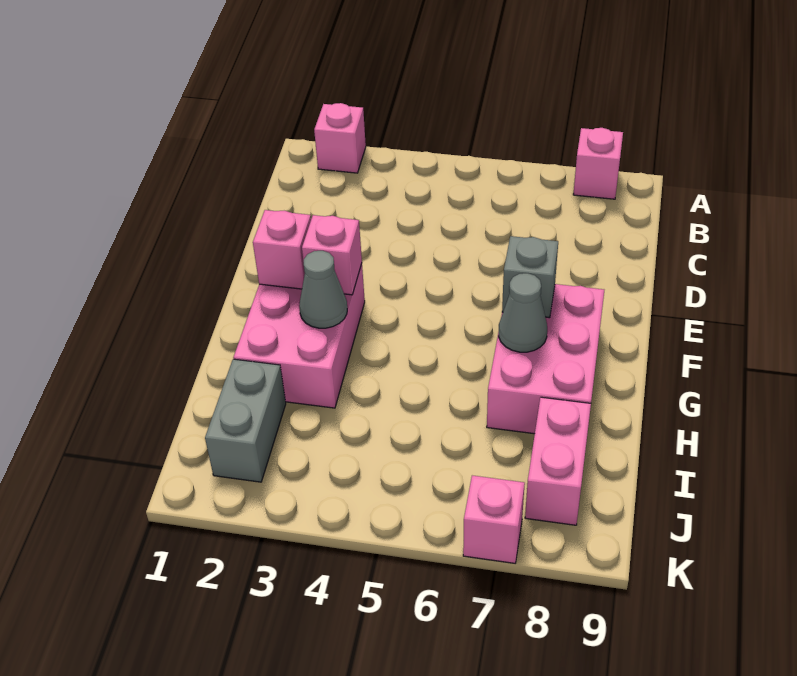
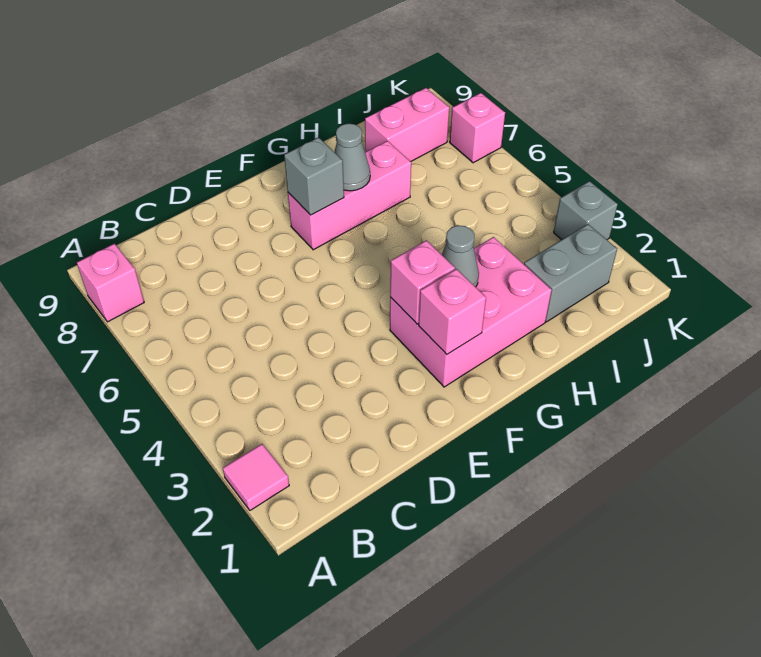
pink 1x1 brick [314,103,366,173] -> pink 1x1 tile [223,444,289,510]
pink 2x3 brick [487,284,604,434] -> pink 1x3 brick [288,141,411,250]
none -> grey 1x1 brick [554,181,618,240]

